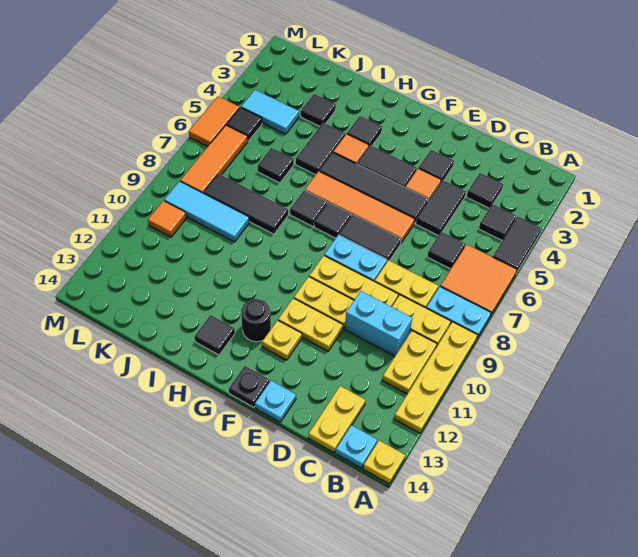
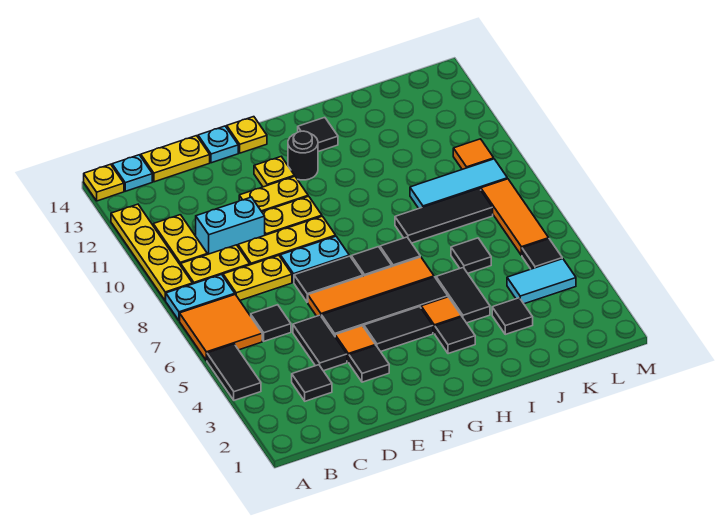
black 1x1 tile [479,204,516,241] -> none
yellow 1x2 plate [308,386,365,453] -> yellow 1x2 plate turned to [141,136,210,182]
black 1x1 plate [229,366,270,407] -> yellow 1x1 plate [227,117,267,153]
orange 1x2 tile [189,96,239,147] -> none

